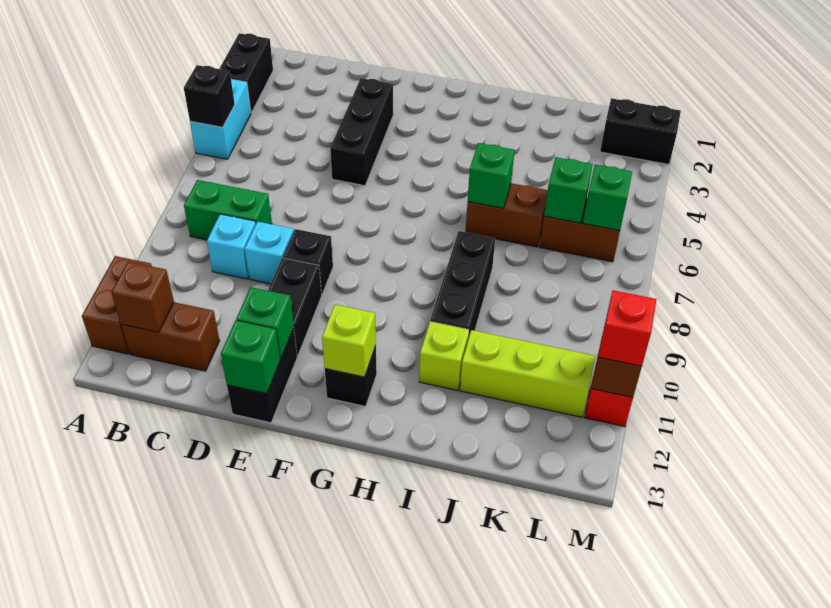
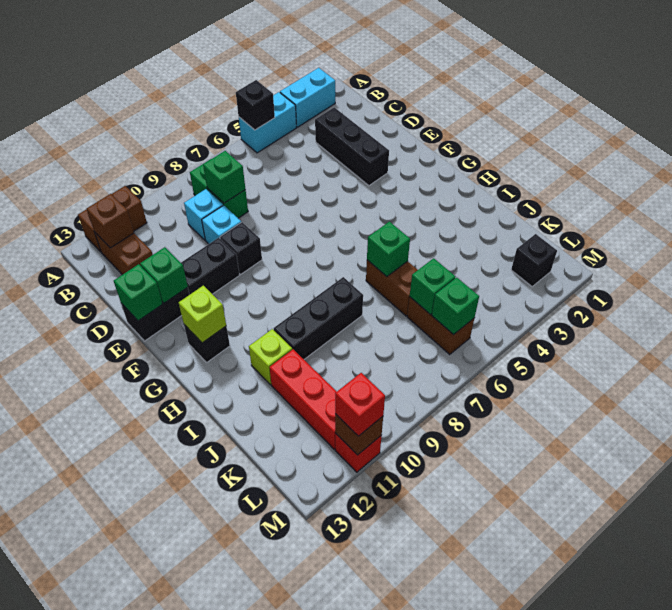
black 1x2 brick [219,33,273,113] -> cyan 1x2 brick [280,68,335,127]
none -> green 1x1 brick [203,151,245,203]
black 1x3 brick [330,78,393,186] -> black 1x3 brick turned to [315,107,389,186]
lime 1x3 brick [460,330,595,417] -> red 1x3 brick [269,349,337,449]
black 1x2 brick [600,98,681,165] -> black 1x1 brick [511,234,557,287]

